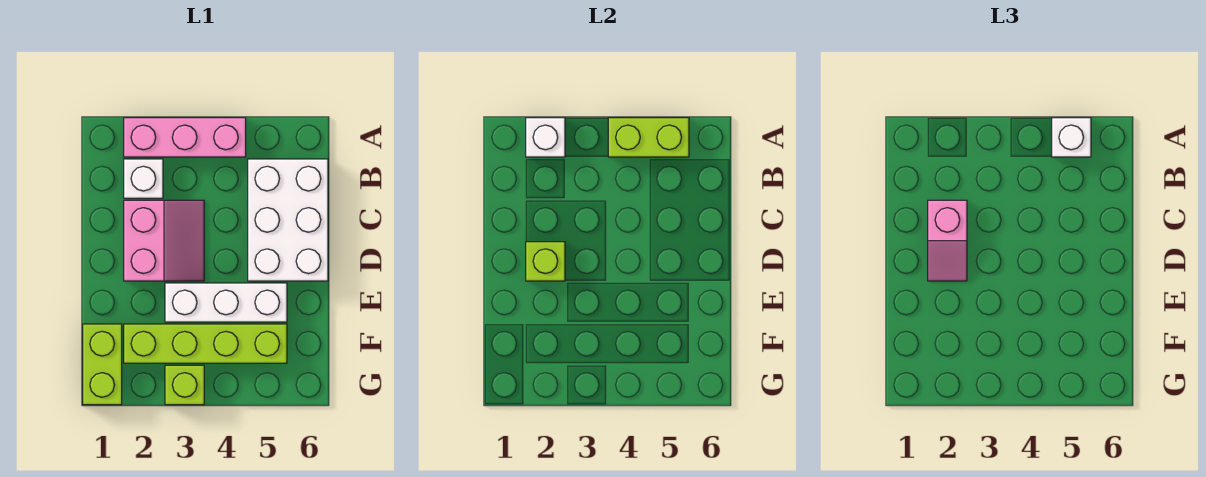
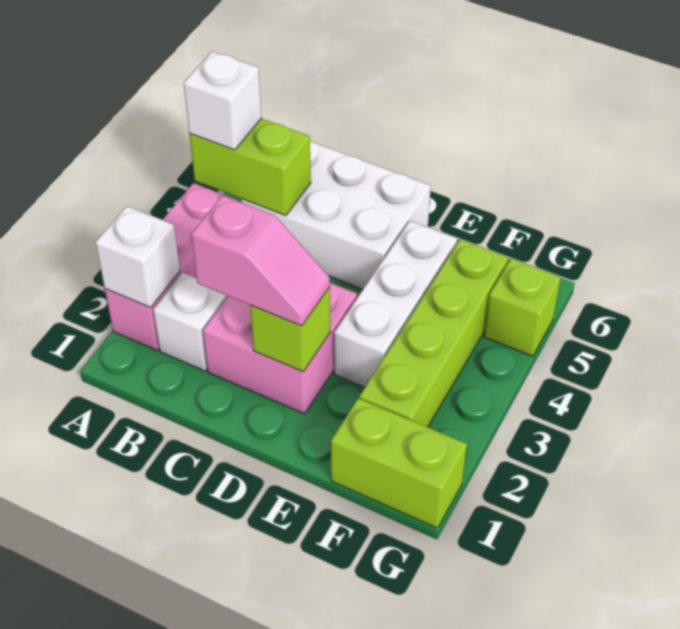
lime 1x2 brick [608,118,689,157] -> lime 1x2 brick turned to [189,119,311,216]
pink 2x2 slope [124,200,204,281] -> pink 2x2 brick [203,283,357,414]
lime 1x1 brick [165,365,204,405] -> lime 1x1 brick moved to [484,259,561,356]

